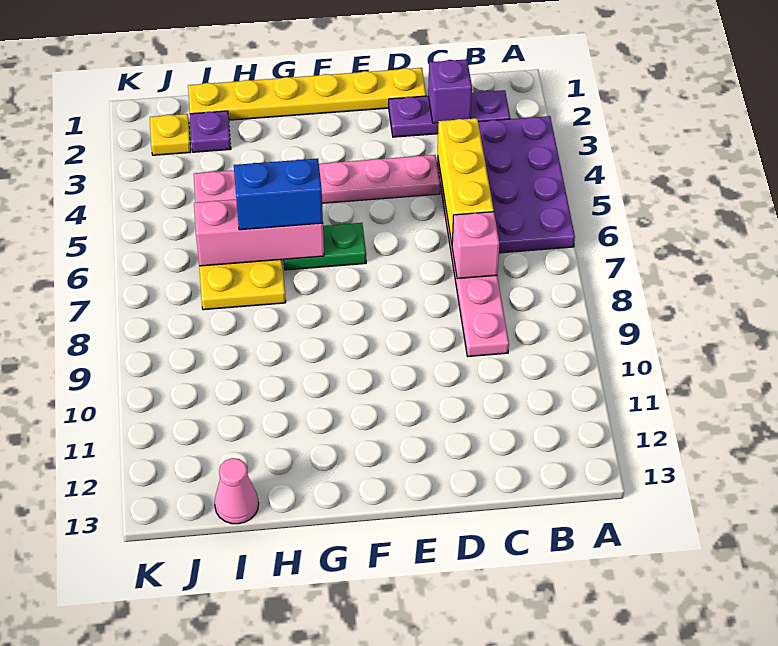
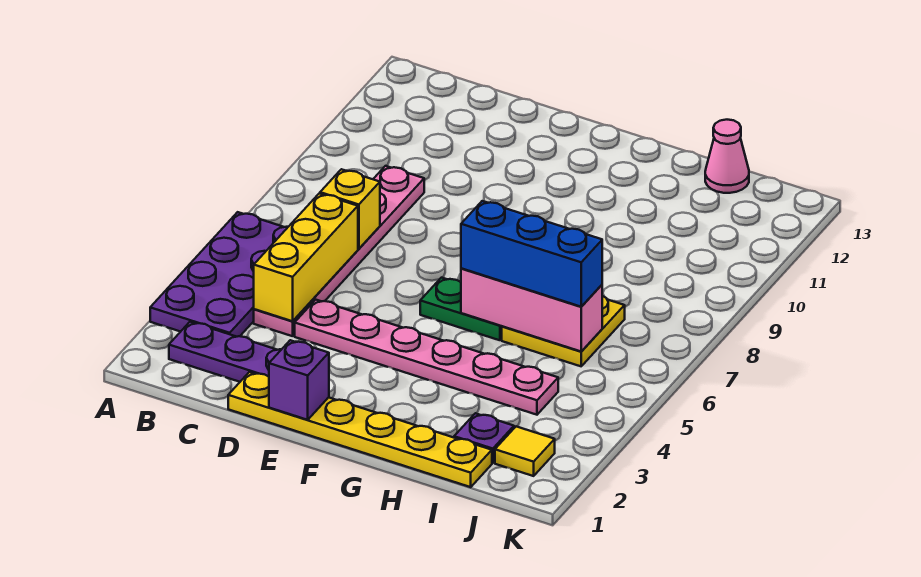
purple 1x1 brick [428,59,472,123] -> purple 1x1 brick moved to [269,340,329,420]
pink 1x1 brick [452,212,499,279] -> yellow 1x1 brick [320,169,380,249]
blue 1x2 brick [234,158,323,230] -> blue 1x3 brick [461,201,602,307]
yellow 1x1 plate [150,114,191,155] -> yellow 1x1 tile [495,426,555,476]

